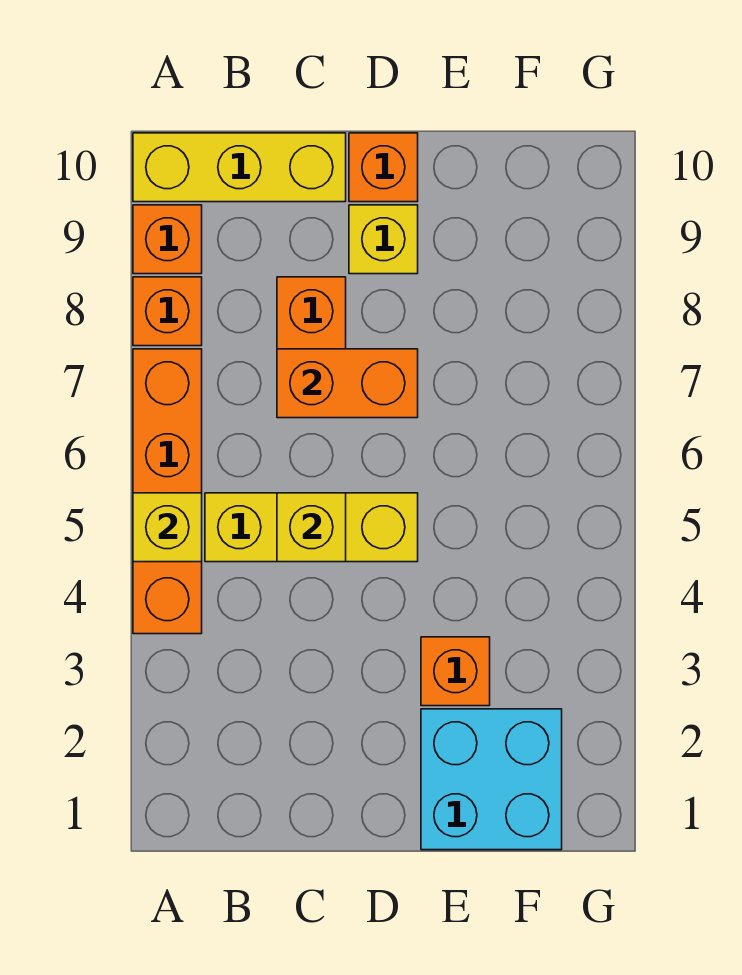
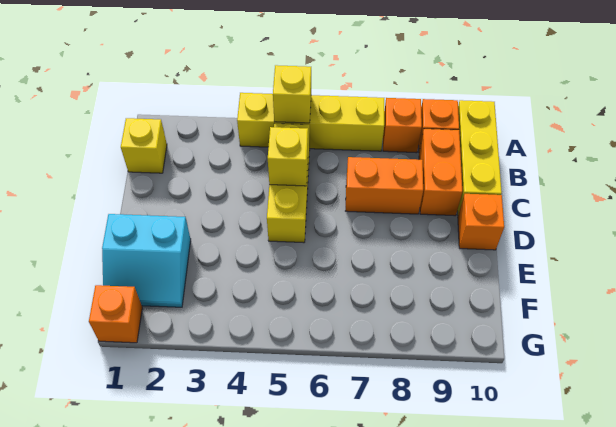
orange 1x4 brick [133,349,202,634] -> yellow 1x4 brick [237,93,384,151]
orange 1x2 brick [277,349,418,418] -> orange 1x2 brick moved to [419,129,462,216]
yellow 1x1 brick [349,205,418,274] -> yellow 1x1 brick moved to [121,118,167,173]
cyan 2x2 brick [421,709,562,850] -> cyan 2x2 slope [102,214,191,307]
orange 1x1 brick [421,637,490,706] -> orange 1x1 brick moved to [89,285,142,343]

